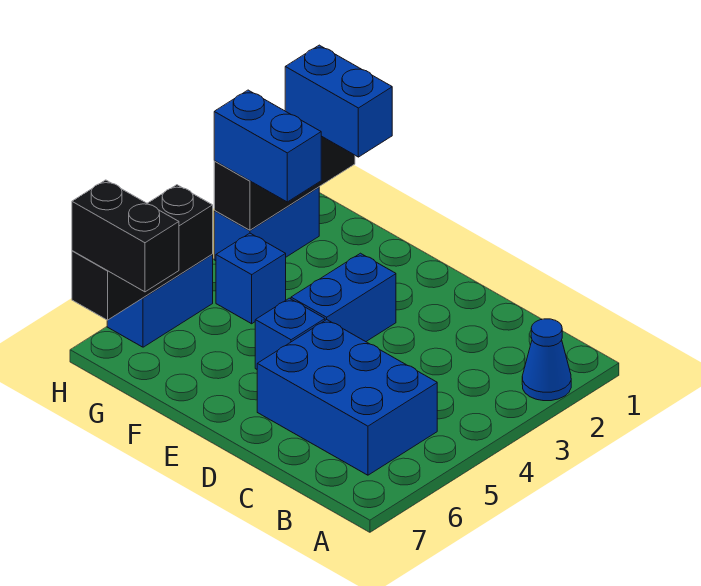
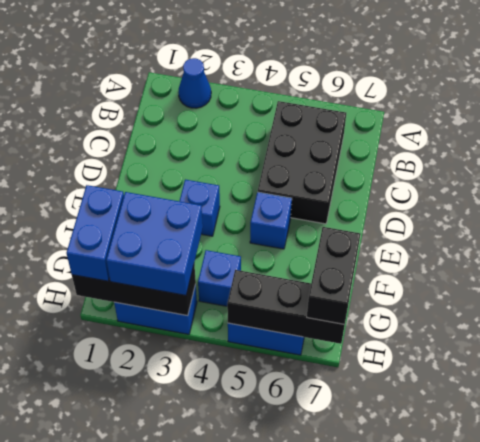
blue 2x3 brick [257,320,437,475] -> black 2x3 brick [258,101,346,224]
blue 1x2 brick [291,253,396,342] -> blue 1x1 brick [180,180,220,236]
blue 1x2 brick [214,90,321,202] -> blue 2x2 brick [106,192,203,295]

